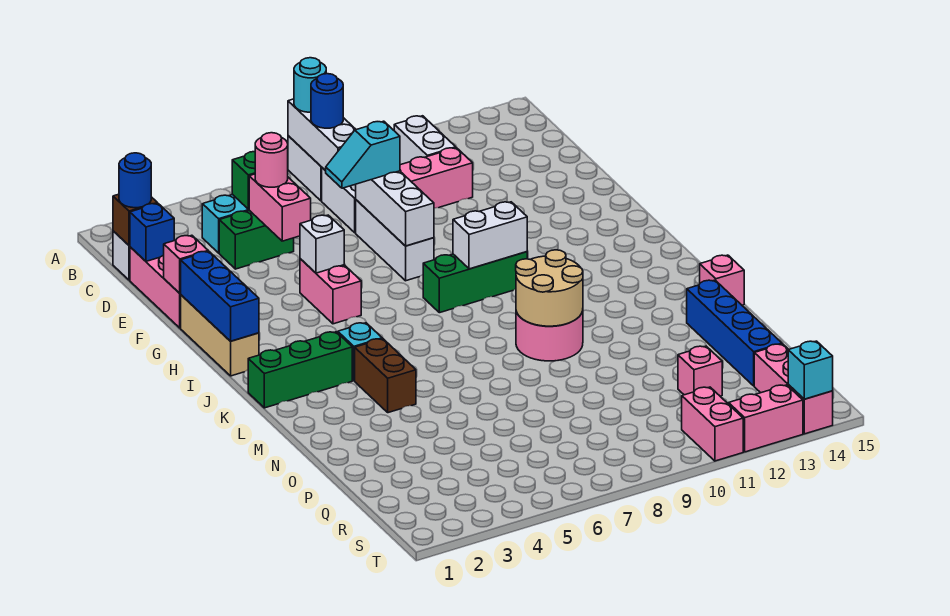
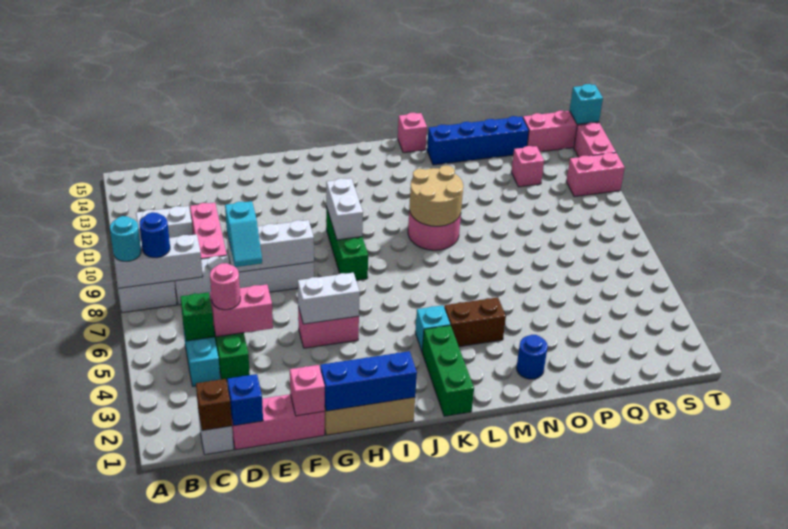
blue 1x1 round brick [119,153,151,208] -> blue 1x1 round brick moved to [516,335,548,379]
white 1x1 brick [300,215,344,273] -> white 1x2 brick [298,273,360,324]

